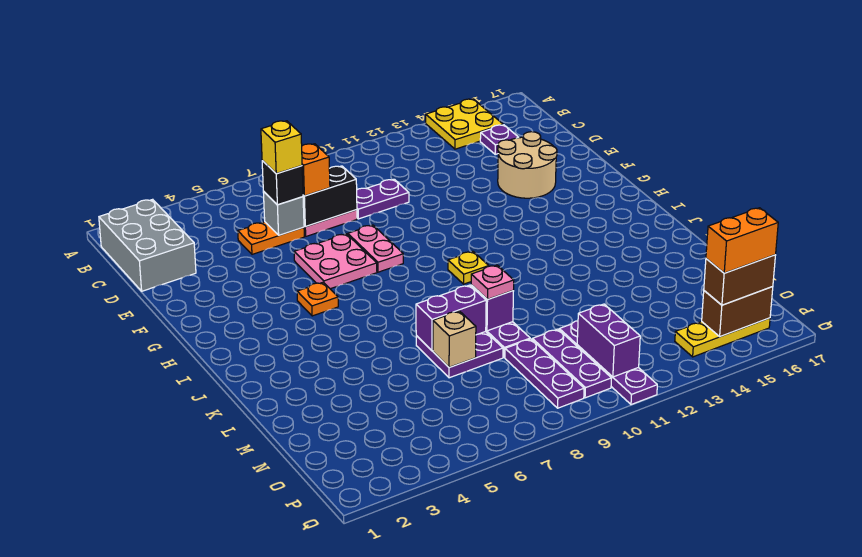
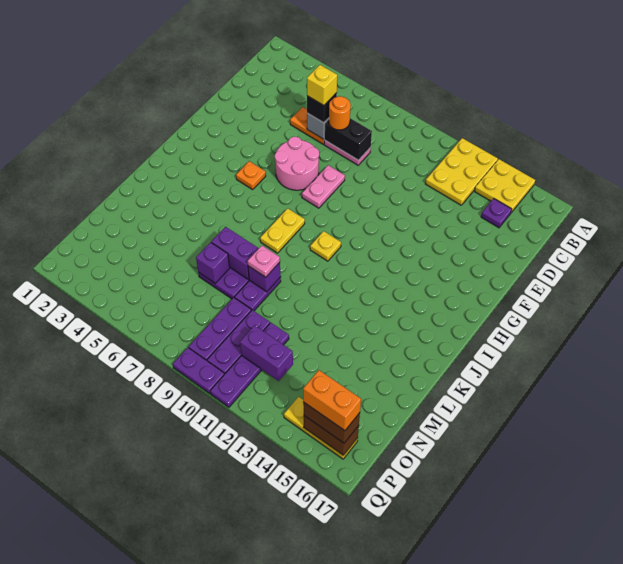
none -> yellow 2x3 plate [426,138,498,205]
grey 2x3 brick [99,199,196,291] -> none
orange 1x1 brick [302,144,330,196] -> orange 1x1 round brick [329,96,351,130]
purple 1x2 plate [357,179,409,219] -> purple 1x2 plate moved to [173,348,224,394]
tan 2x2 round brick [498,132,557,198] -> none
pink 2x2 plate [294,234,377,289] -> pink 2x2 round brick [275,137,319,190]
none -> yellow 1x2 plate [260,208,305,253]
tan 1x1 brick [433,311,476,367] -> purple 1x1 brick [196,242,230,284]
purple 1x2 brick [577,304,640,377] -> purple 1x2 brick turned to [240,325,293,381]

